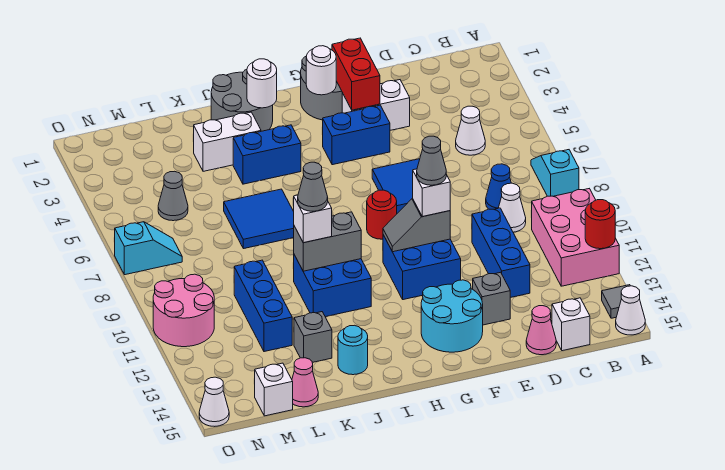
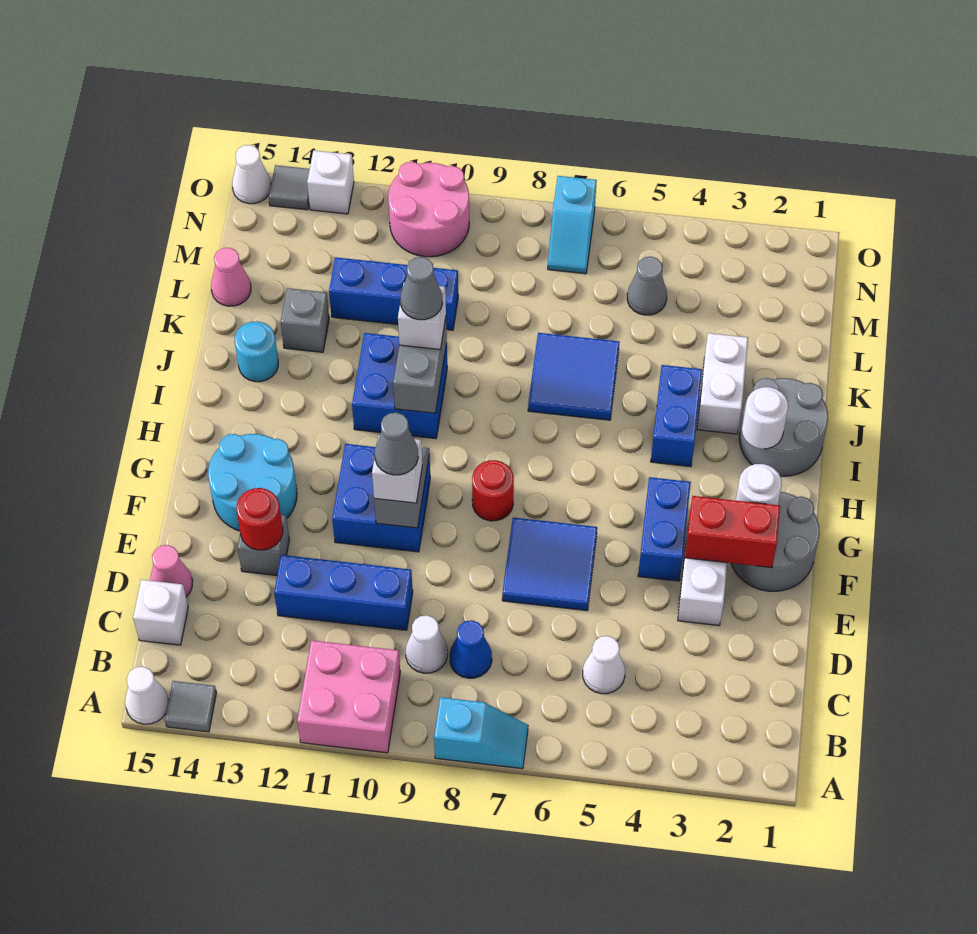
pink 2x3 brick [531,189,619,286] -> pink 2x2 brick [297,640,400,753]
red 1x1 round brick [585,200,615,249] -> red 1x1 round brick moved to [237,488,283,550]
white 1x1 brick [254,363,293,416] -> white 1x1 brick moved to [307,150,354,214]
none -> grey 1x1 tile [269,165,310,210]

